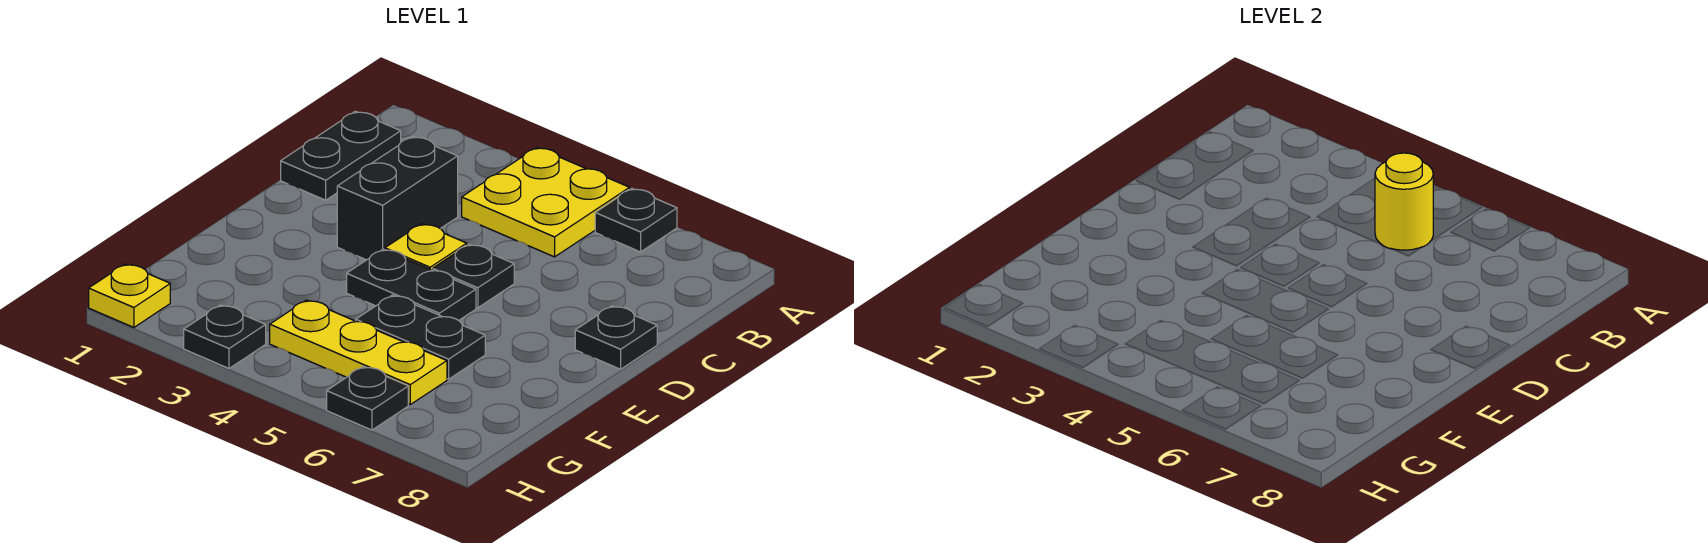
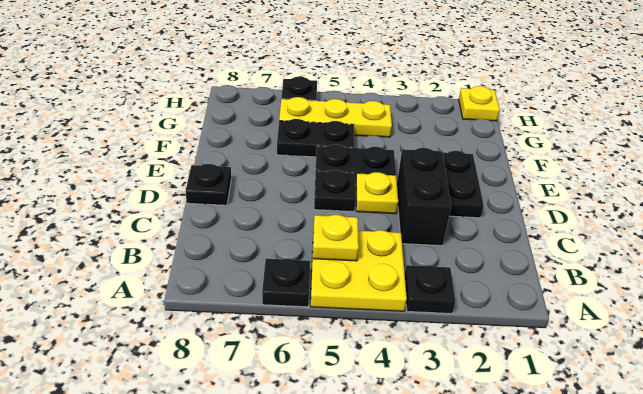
black 1x2 plate [281,111,401,200] -> black 1x2 plate moved to [443,151,484,218]
yellow 1x1 round brick [1375,153,1433,250] -> yellow 1x1 plate [313,215,359,261]
black 1x1 plate [184,305,266,368] -> black 1x1 plate moved to [405,265,455,314]

